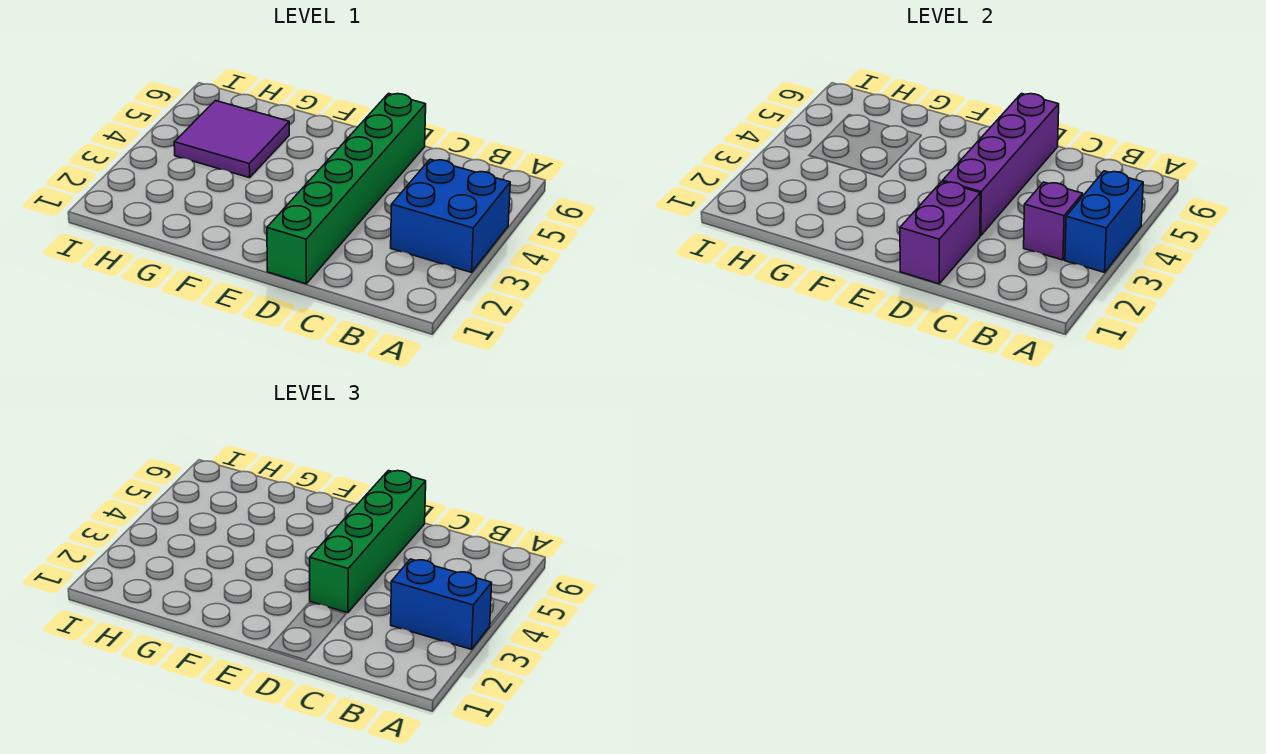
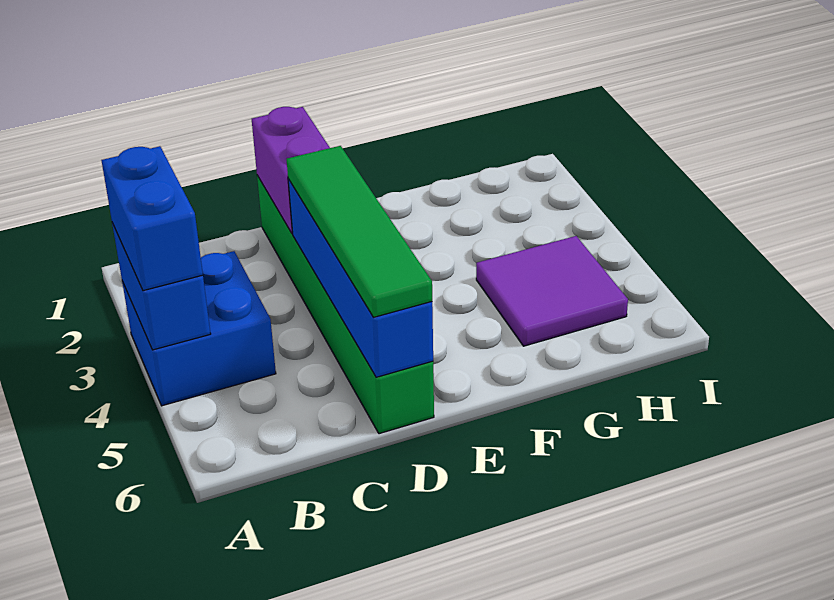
blue 1x2 brick [391,559,492,649] -> blue 1x2 brick turned to [101,146,203,291]
purple 1x1 brick [1024,182,1083,260] -> none
purple 1x4 brick [943,94,1059,236] -> blue 1x4 brick [288,179,433,377]
green 1x4 brick [310,471,426,613] -> green 1x4 tile [287,146,432,317]

